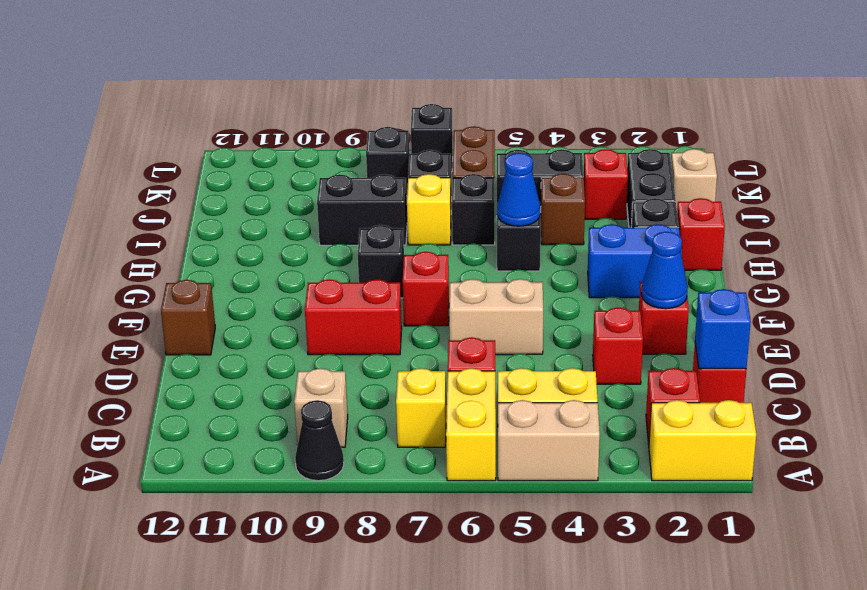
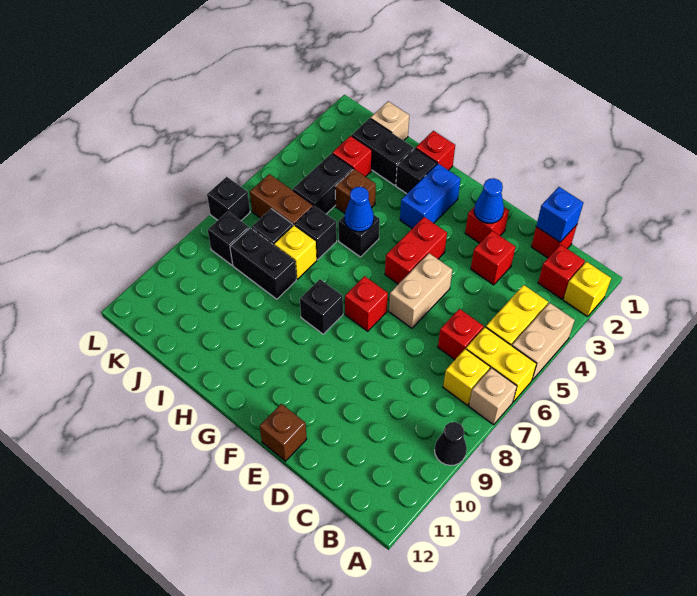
yellow 1x2 brick [649,400,756,481] -> yellow 1x1 brick [563,262,611,317]
tan 1x1 brick [294,368,348,447] -> tan 1x1 brick moved to [469,368,517,425]
red 1x2 brick [305,279,402,355] -> red 1x2 brick moved to [385,217,447,284]
black 1x2 brick [317,174,407,245] -> black 1x2 brick turned to [230,228,296,299]

